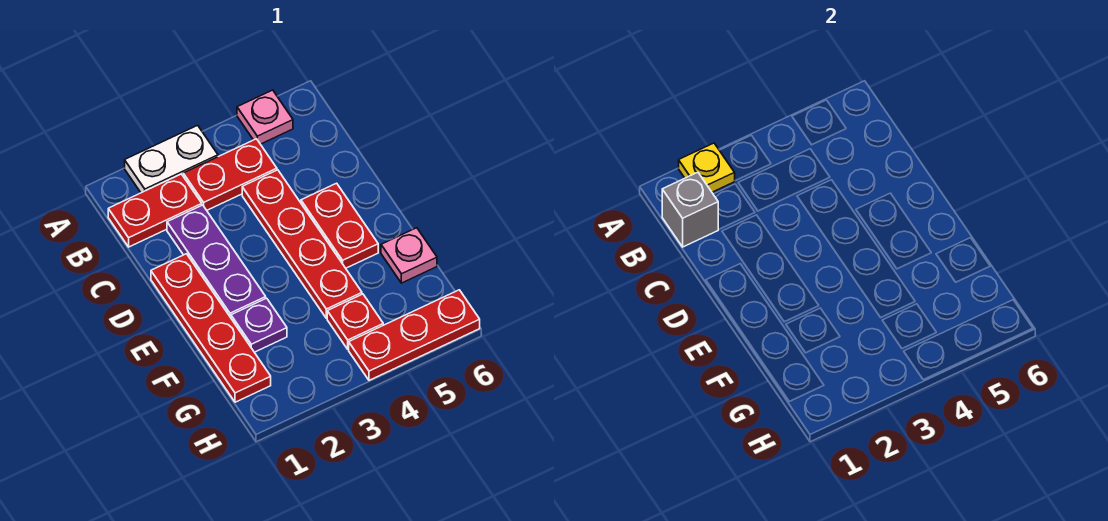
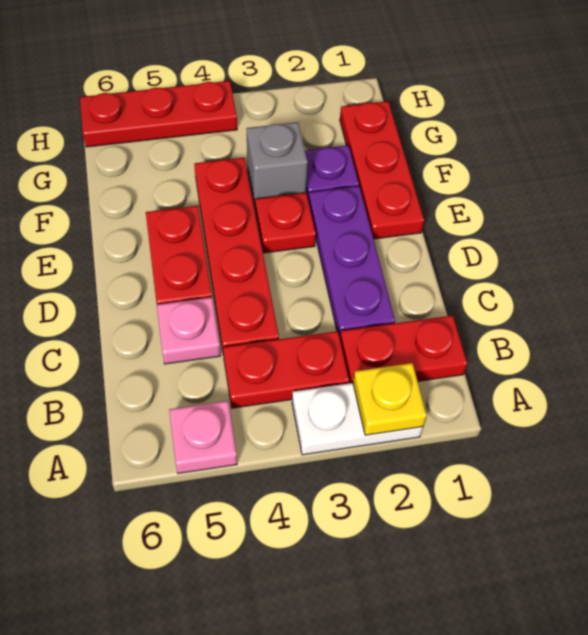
grey 1x1 brick [662,172,719,247] -> grey 1x1 brick moved to [247,122,308,207]
red 1x4 plate [151,254,271,402] -> red 1x3 plate [340,101,424,239]
pink 1x1 plate [381,228,437,283] -> pink 1x1 plate moved to [157,297,220,364]
red 1x1 plate [327,294,383,349] -> red 1x1 plate moved to [255,193,316,253]

